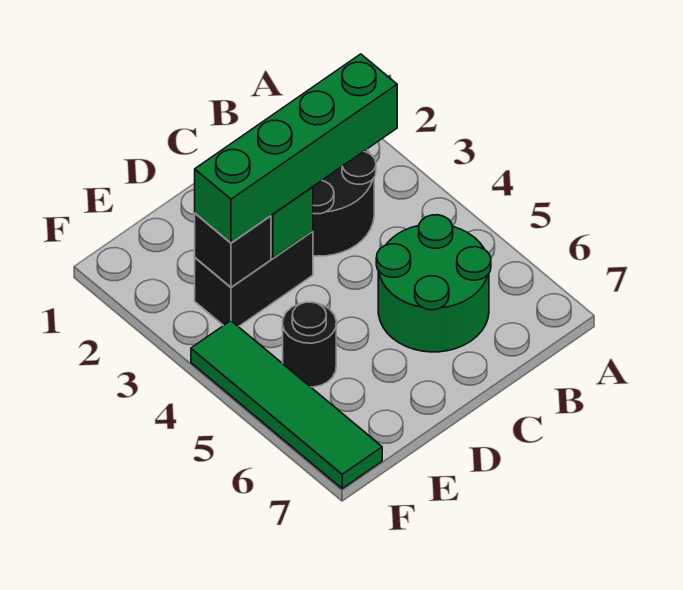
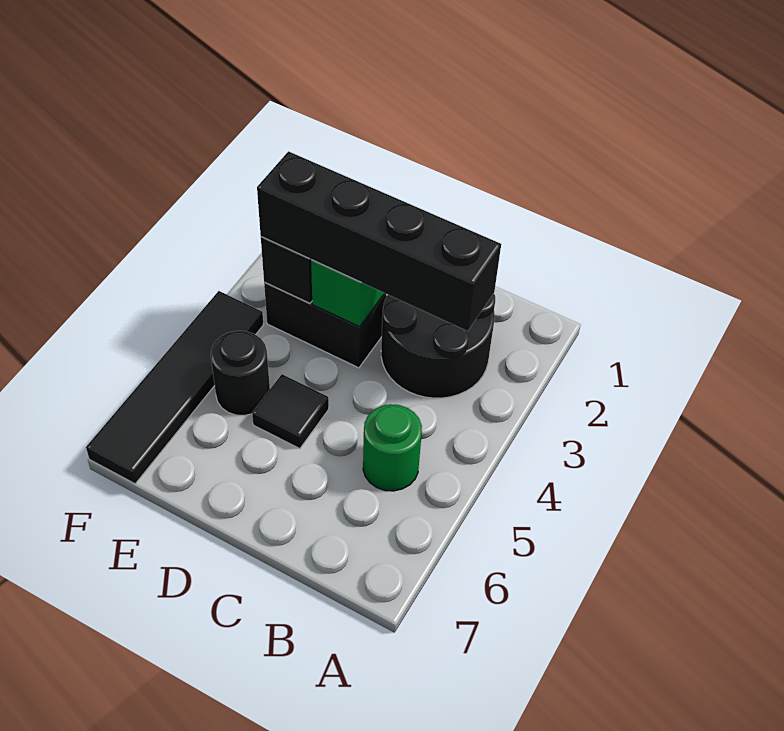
green 1x4 brick [195,54,397,243] -> black 1x4 brick [257,151,501,331]
green 2x2 round brick [376,215,491,352] -> green 1x1 round brick [363,404,422,491]
none -> black 1x1 tile [252,374,329,449]
green 1x4 tile [191,321,382,488] -> black 1x4 tile [86,291,264,484]

